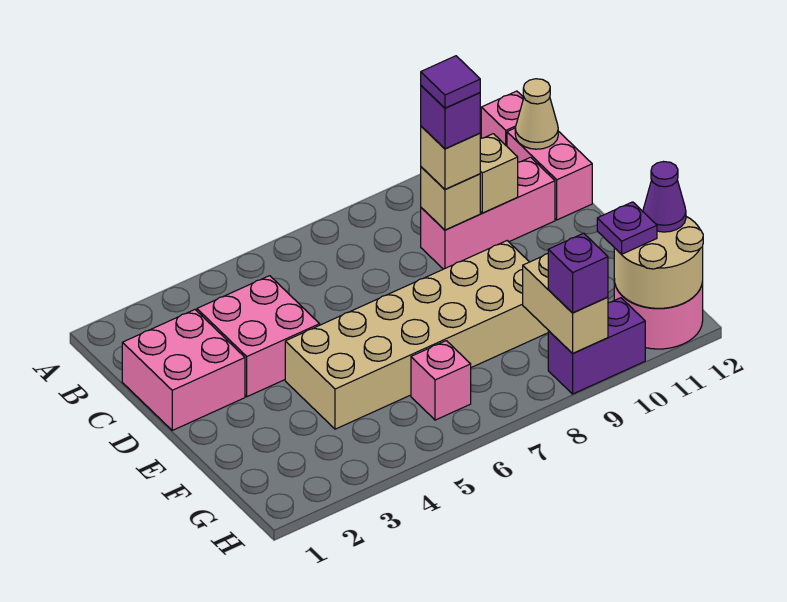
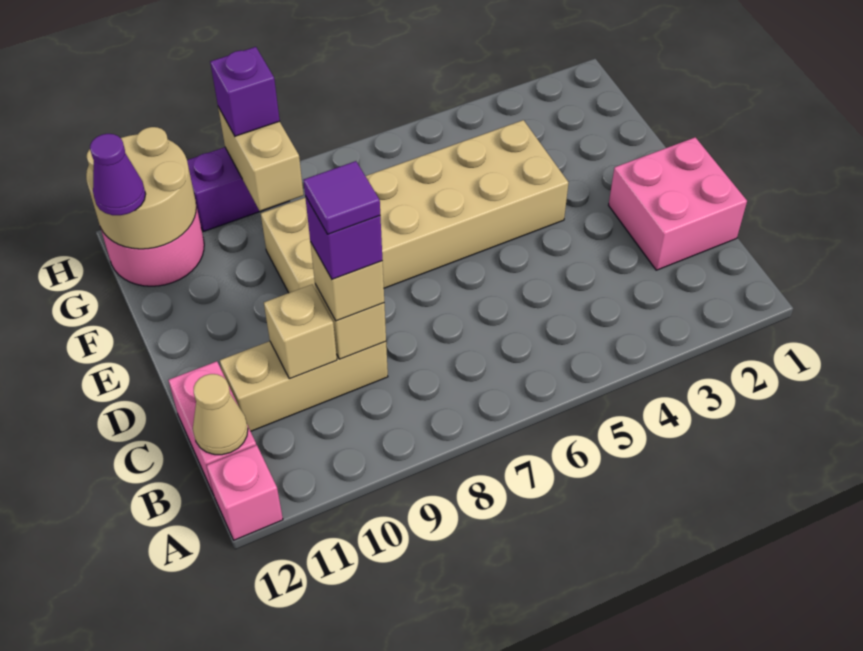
pink 2x2 brick [197,276,320,397] -> none
pink 1x3 brick [421,157,555,269] -> tan 1x3 brick [220,341,388,431]
pink 1x1 brick [411,341,471,420] -> none
purple 1x1 plate [597,202,657,254] -> none

